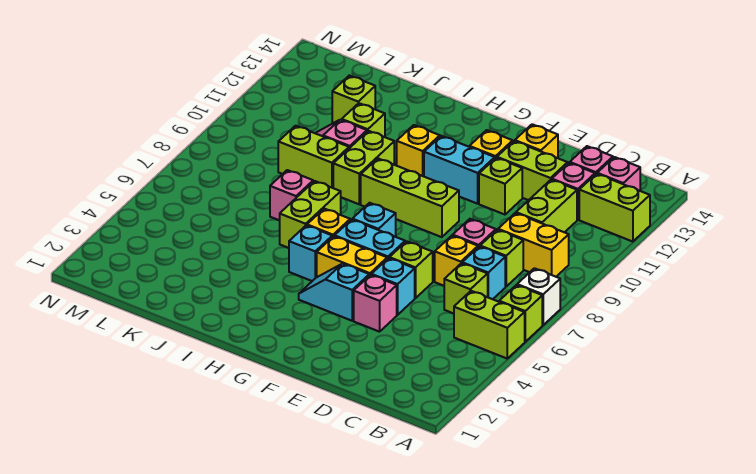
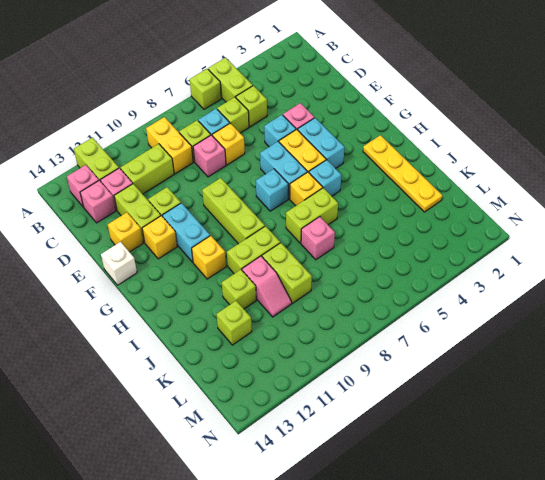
white 1x1 brick [517,268,560,325] -> white 1x1 brick moved to [101,242,137,285]
lime 1x1 brick [389,241,433,298] -> lime 1x1 brick moved to [236,86,267,127]
cyan 1x2 slope [299,264,369,321] -> cyan 1x2 brick [298,118,345,169]
none -> yellow 1x4 plate [363,135,442,212]

